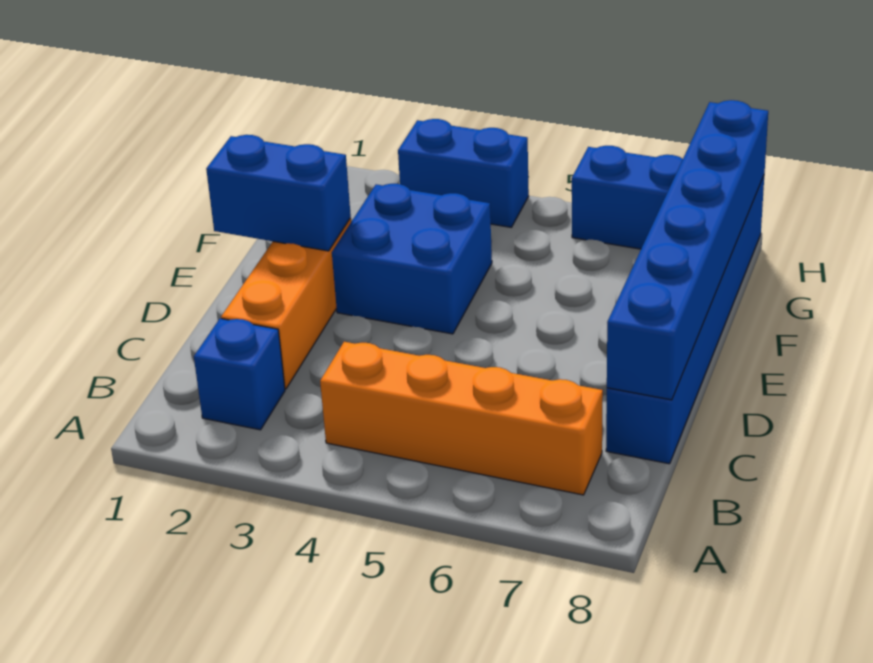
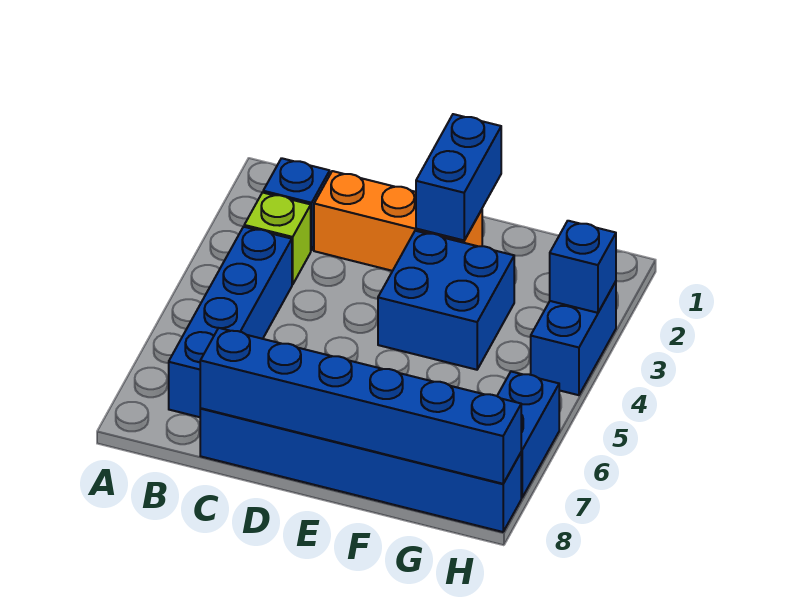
none -> lime 1x1 brick [244,193,311,285]
orange 1x4 brick [320,342,603,495] -> blue 1x4 brick [169,227,292,417]
none -> blue 1x1 brick [550,221,616,313]

